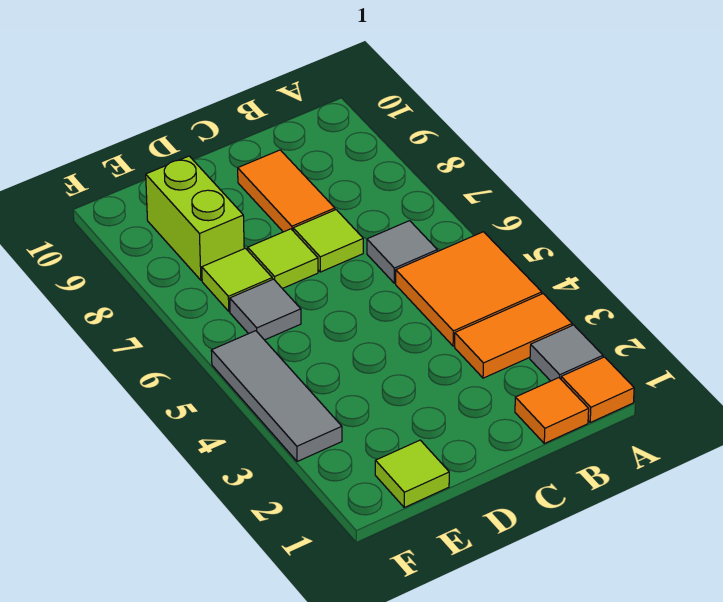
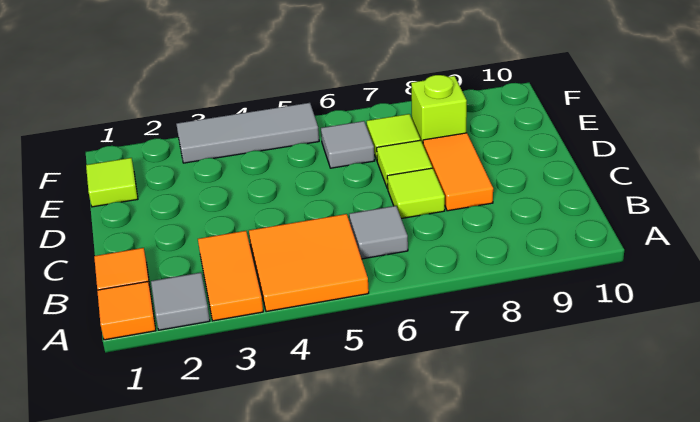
orange 1x2 tile [238,150,335,232] -> orange 1x2 tile turned to [423,133,493,211]
lime 1x2 brick [146,156,244,280] -> lime 1x1 brick [411,75,467,144]

